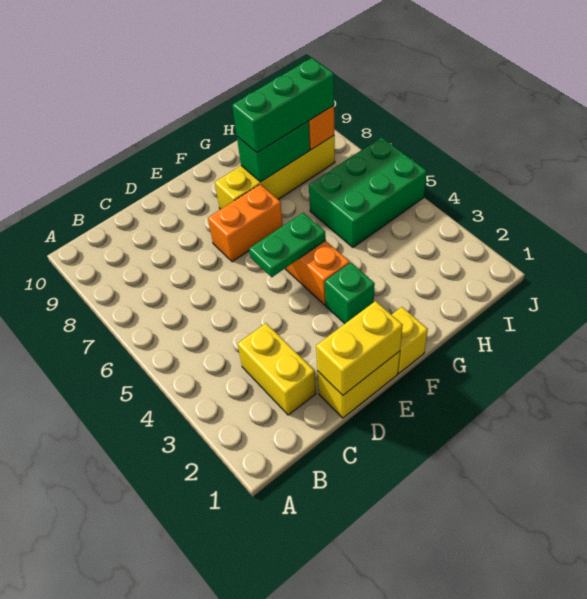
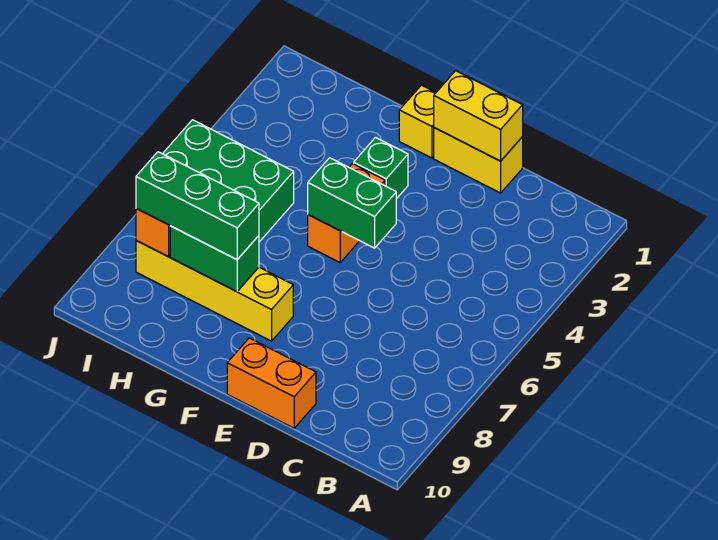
yellow 1x2 brick [238,323,316,415] -> none
green 1x2 plate [249,213,326,277] -> green 1x2 brick [308,158,396,248]
orange 1x2 brick [208,184,283,262] -> orange 1x2 brick moved to [227,338,316,428]

